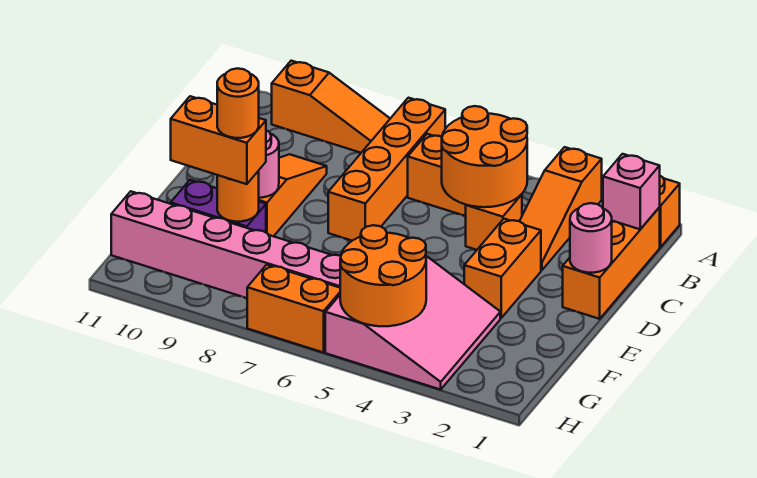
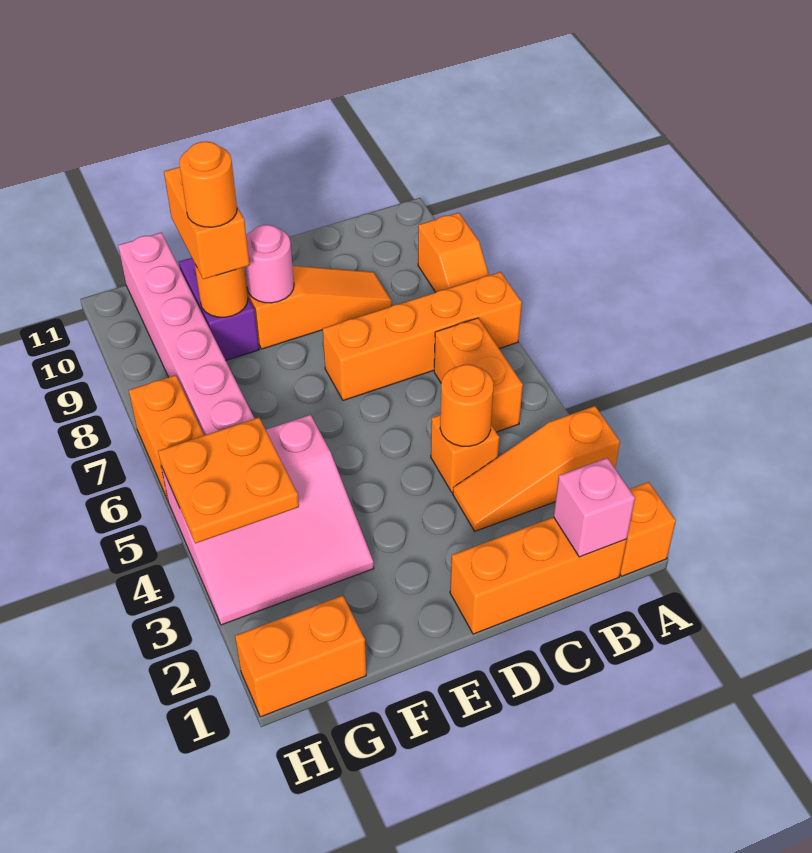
orange 1x3 slope [272,61,390,153] -> orange 1x2 slope [418,213,489,292]
orange 2x2 round brick [442,106,527,207] -> orange 1x1 round brick [440,365,494,446]
pink 1x1 round brick [570,203,612,273] -> none
orange 1x2 brick [464,219,541,318] -> orange 1x2 brick moved to [235,596,366,717]
orange 2x2 round brick [340,225,426,326] -> orange 2x2 plate [158,418,299,544]

